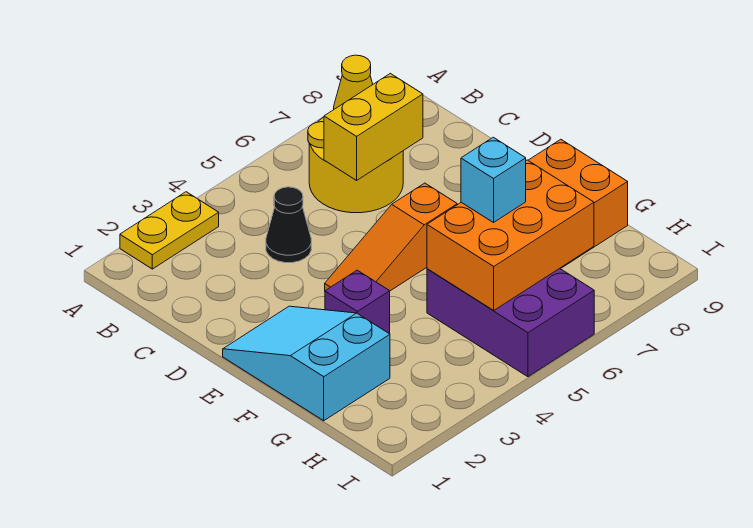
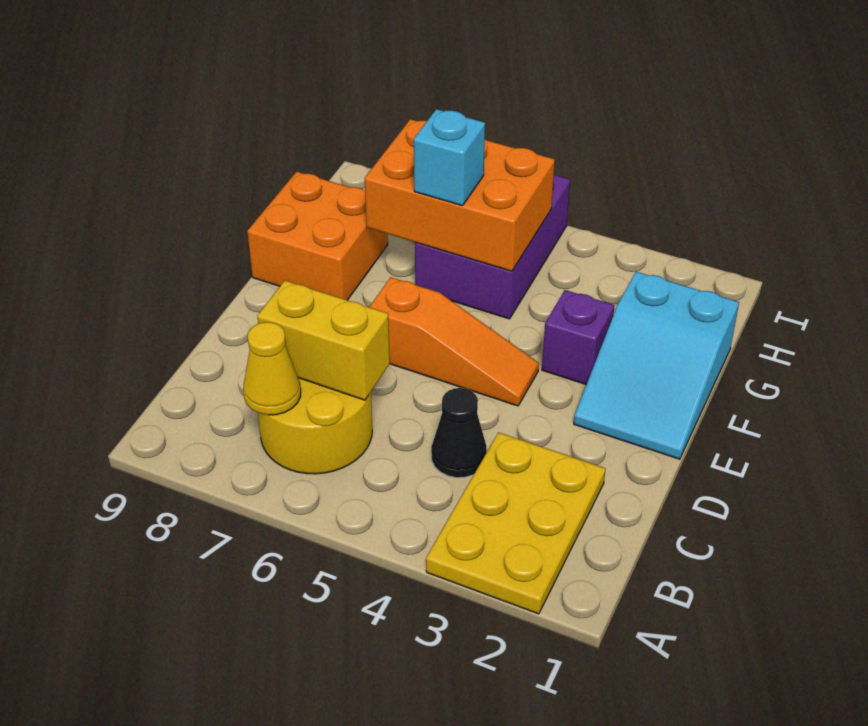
yellow 1x2 plate [120,192,219,269] -> yellow 2x3 plate [426,432,606,614]

